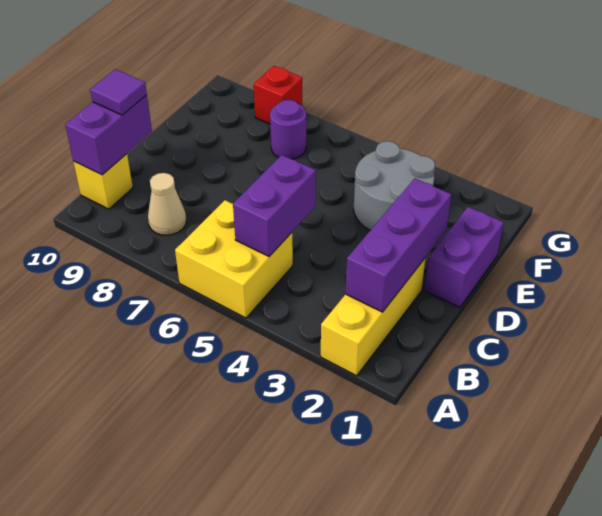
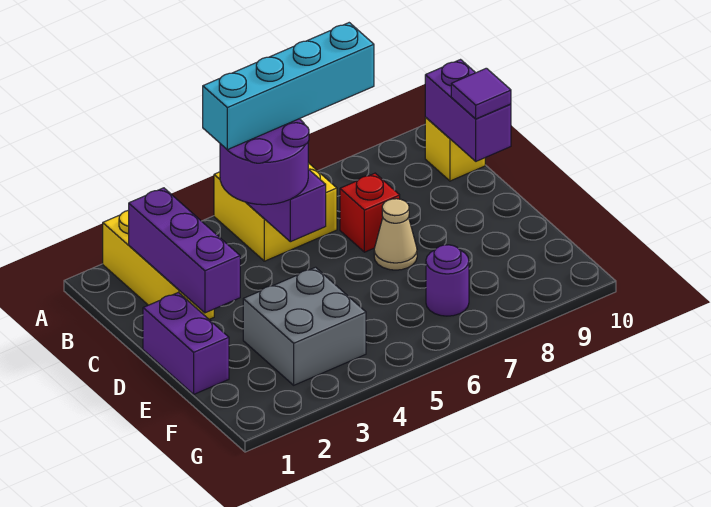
none -> purple 2x2 round brick [220,119,309,205]
none -> cyan 1x4 brick [203,23,374,150]
tan 1x1 cone [148,173,186,235] -> tan 1x1 cone moved to [374,199,417,270]
grey 2x2 round brick [354,141,435,230] -> grey 2x2 brick [243,267,366,385]
red 1x1 brick [254,66,302,124] -> red 1x1 brick moved to [340,173,400,252]

